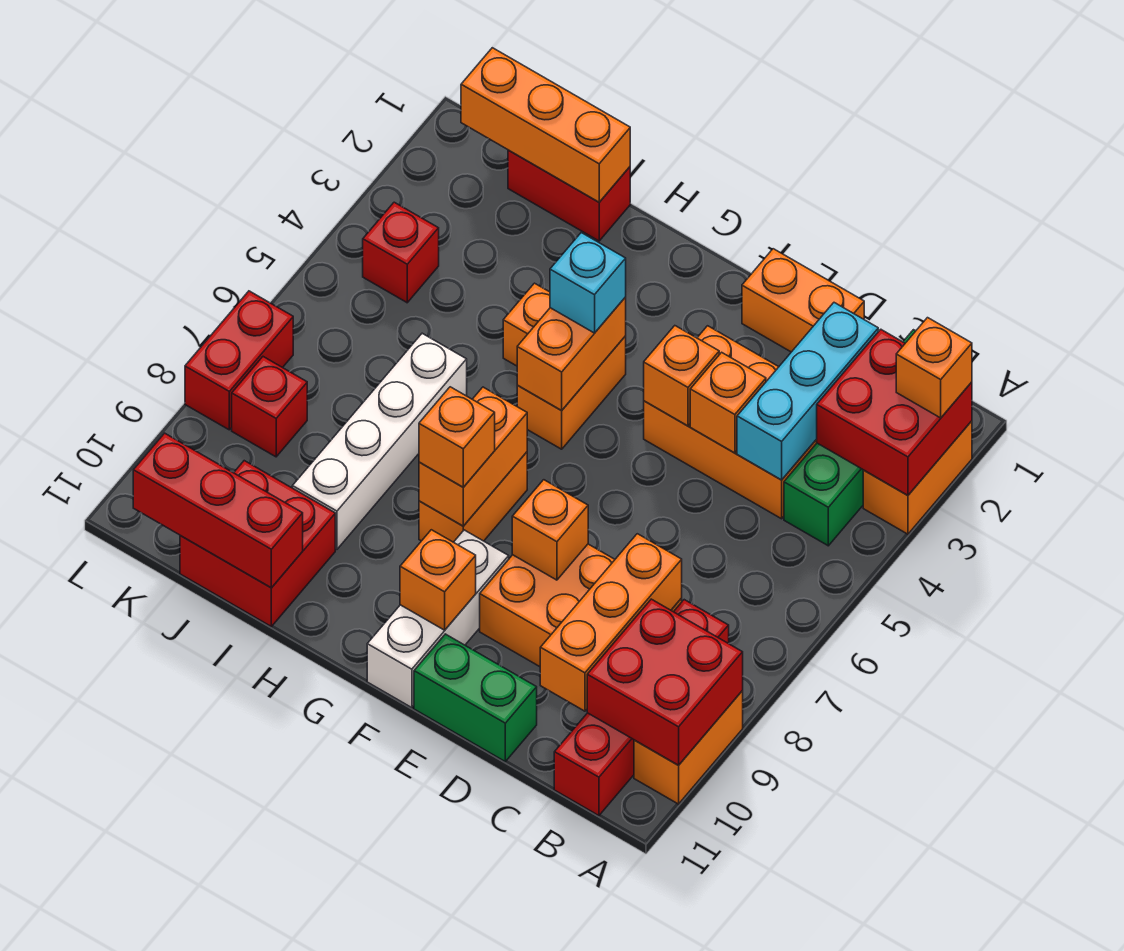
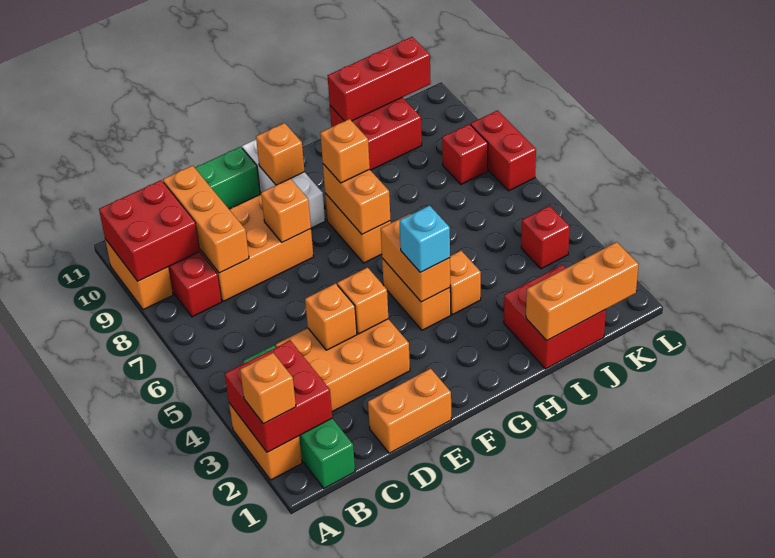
cyan 1x3 brick [737,303,878,480] -> none
red 1x2 brick [508,150,630,241] -> red 2x2 brick [504,265,606,369]
white 1x4 brick [292,333,467,549] -> none

